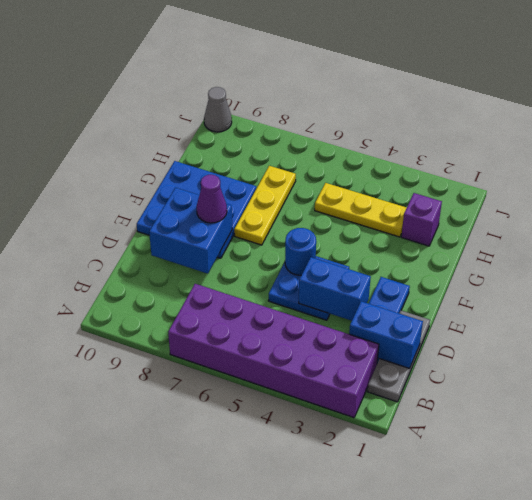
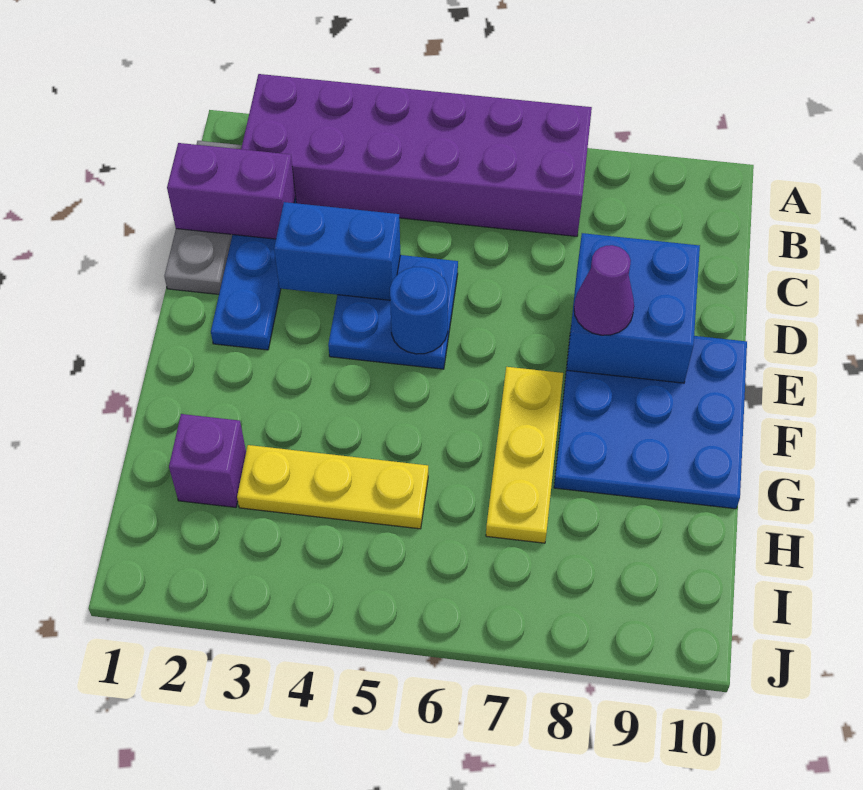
blue 1x2 brick [349,301,423,368] -> purple 1x2 brick [167,143,296,239]
grey 1x1 cone [204,87,232,132] -> none

